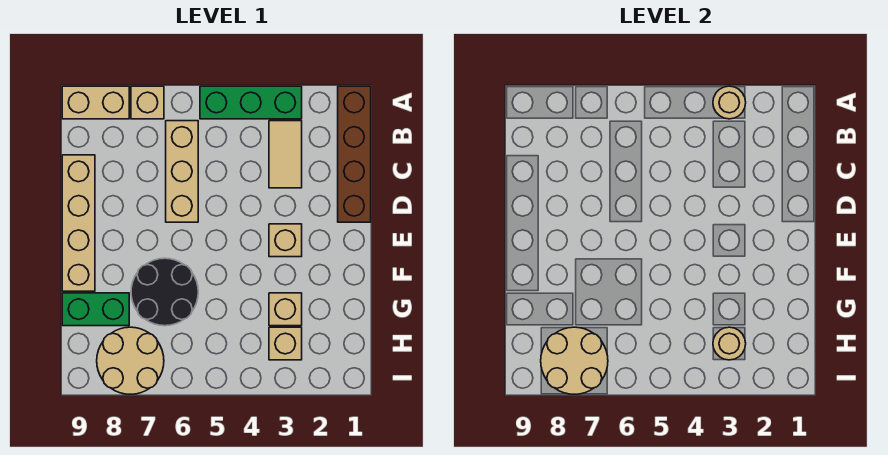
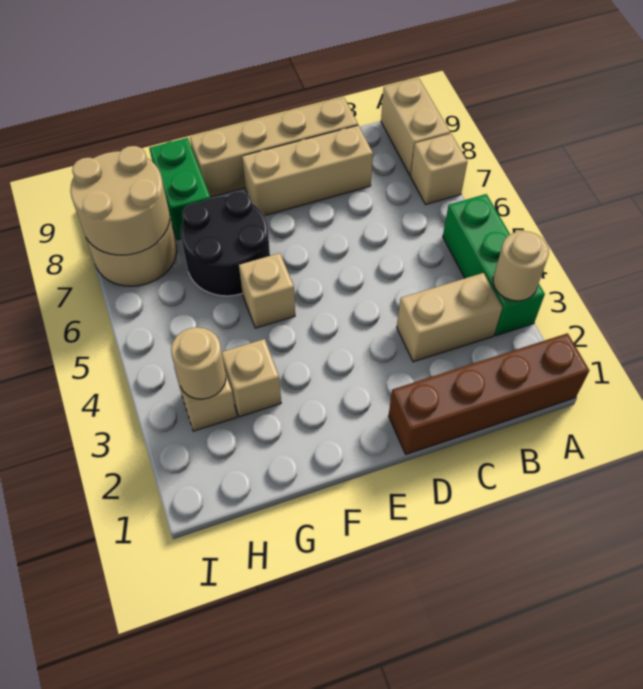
tan 1x2 tile [269,121,302,188] -> tan 1x2 brick [397,273,502,362]
tan 1x3 brick [166,121,198,222] -> tan 1x3 brick moved to [242,125,373,216]
tan 1x1 brick [269,224,302,257] -> tan 1x1 brick moved to [239,253,295,328]

